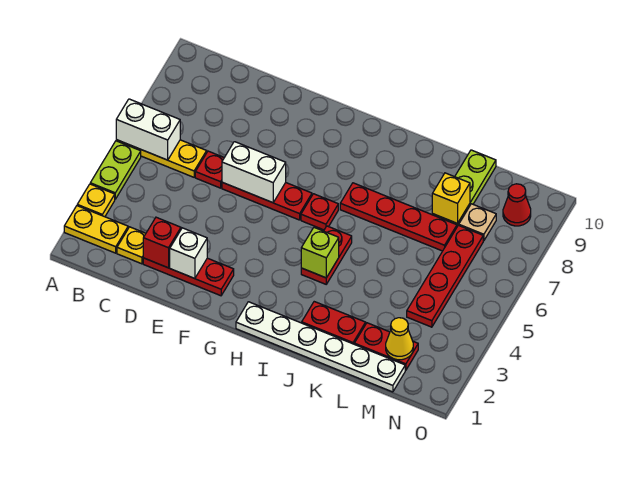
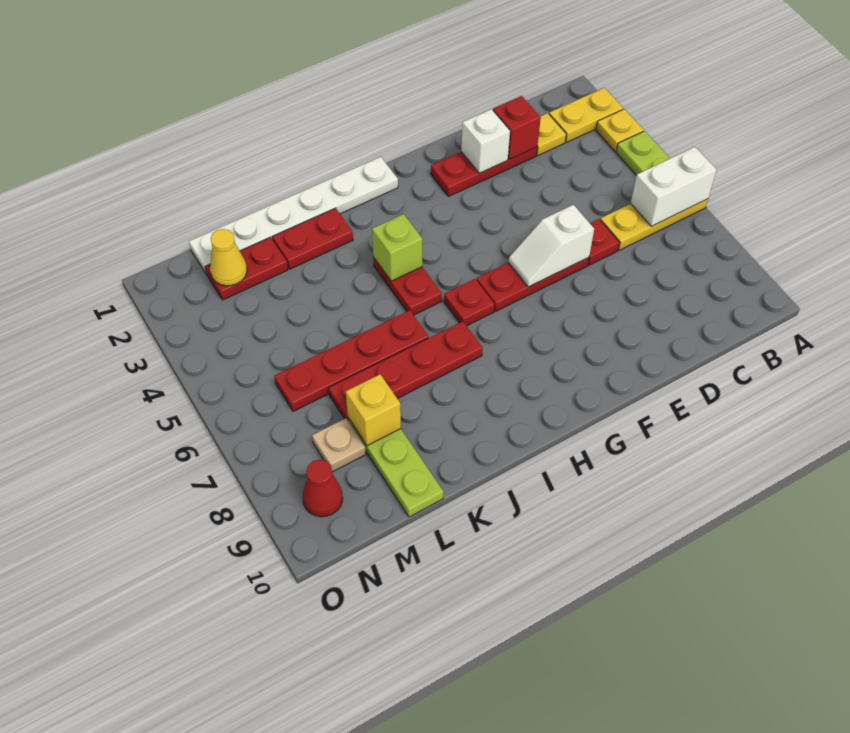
white 1x2 brick [222,142,286,203] -> white 1x2 slope [509,205,594,287]
red 1x4 plate [407,225,483,327] -> red 1x4 plate turned to [274,310,429,411]

